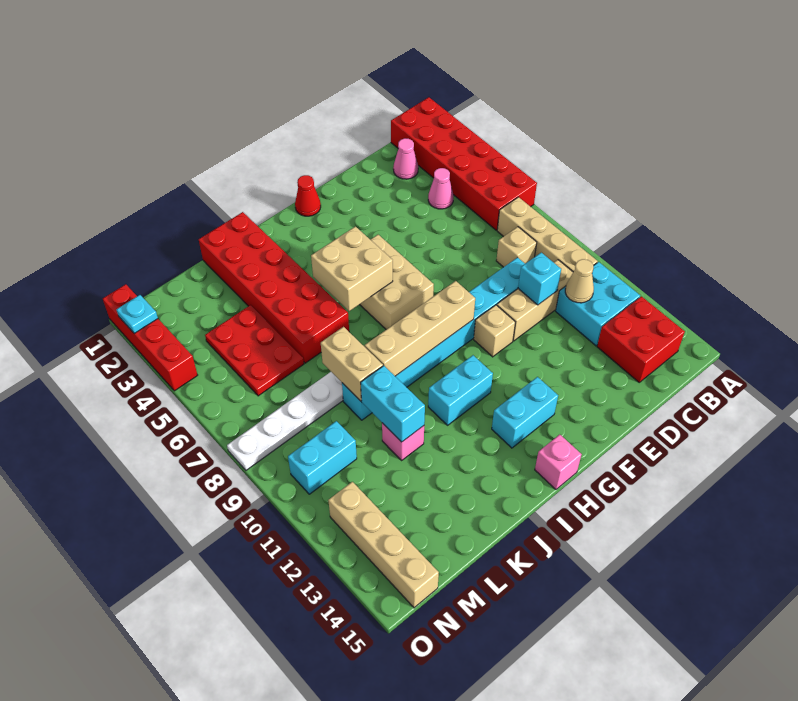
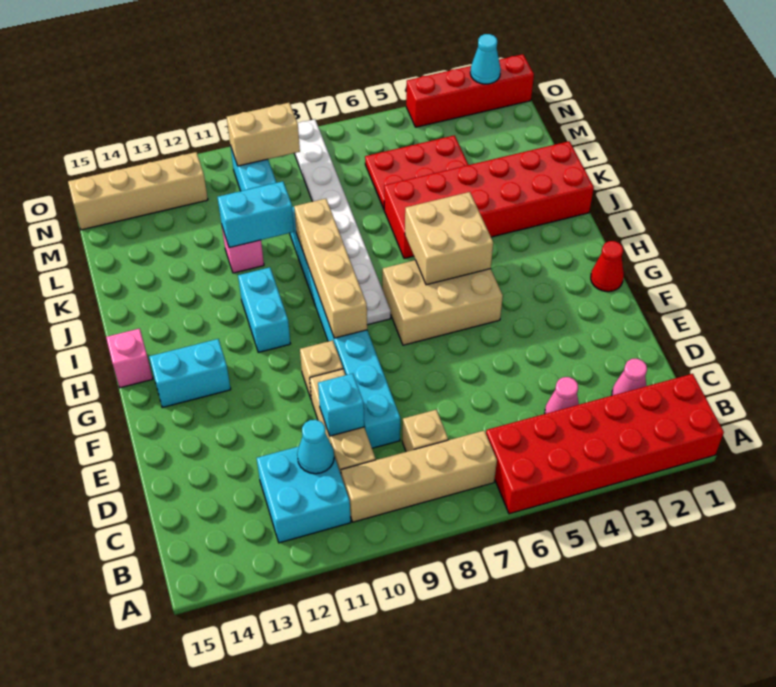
red 2x2 brick [597,296,685,382] -> none
tan 1x1 cone [565,259,594,303] -> cyan 1x1 cone [297,420,334,474]
cyan 1x2 brick [492,377,558,448] -> cyan 1x2 brick turned to [149,339,231,408]
tan 1x2 brick [321,327,383,401] -> tan 1x2 brick moved to [227,103,300,166]
cyan 1x1 plate [116,295,158,334] -> cyan 1x1 cone [470,34,501,84]

